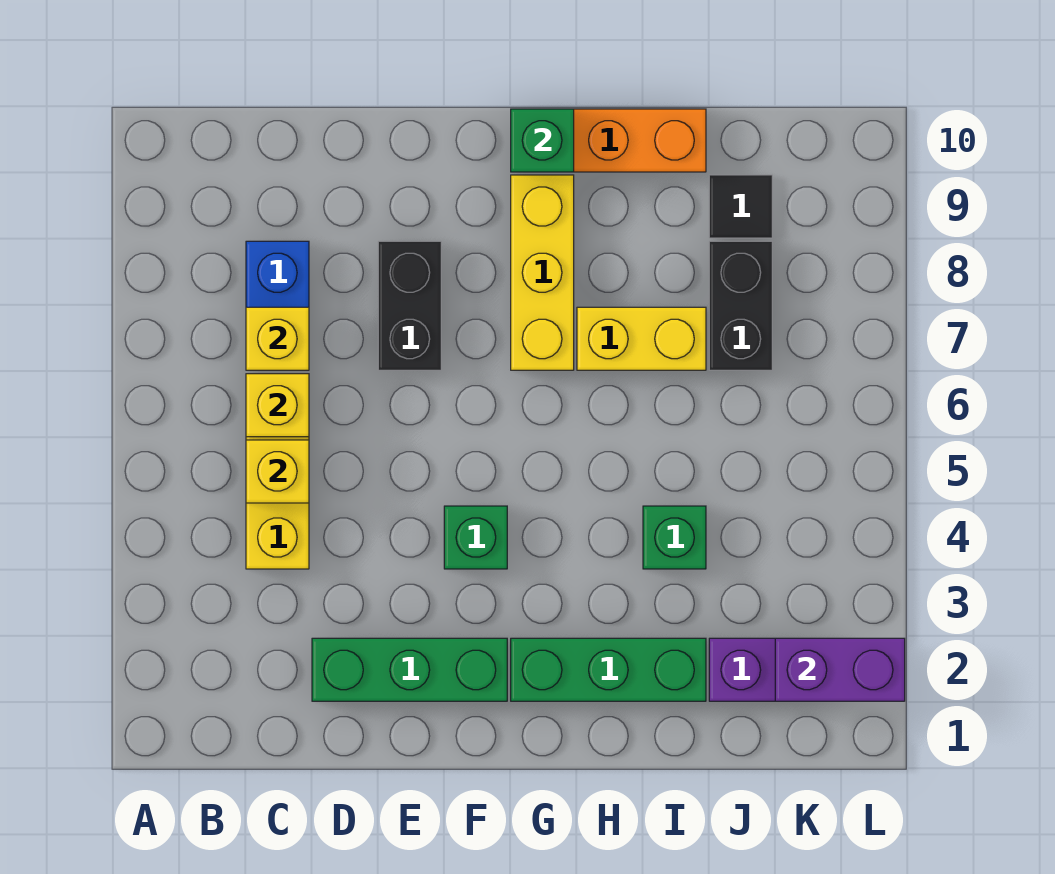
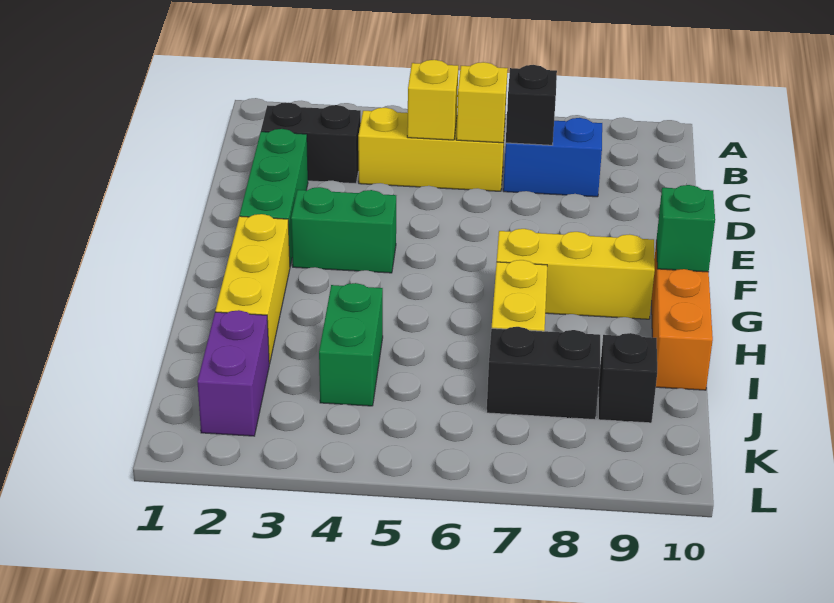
yellow 1x1 brick [246,307,309,370] -> black 1x1 brick [506,65,557,145]
black 1x2 brick [378,241,441,370] -> black 1x2 brick moved to [261,103,361,184]
green 1x1 brick [444,506,507,569] -> green 1x2 brick [291,187,396,273]
green 1x3 brick [511,638,706,701] -> yellow 1x3 brick [215,214,290,364]
green 1x1 brick [643,506,706,569] -> green 1x2 brick [319,283,383,406]
black 1x1 tile [709,175,772,238] -> black 1x1 brick [598,333,657,423]
purple 1x2 brick [775,638,905,701] -> none

